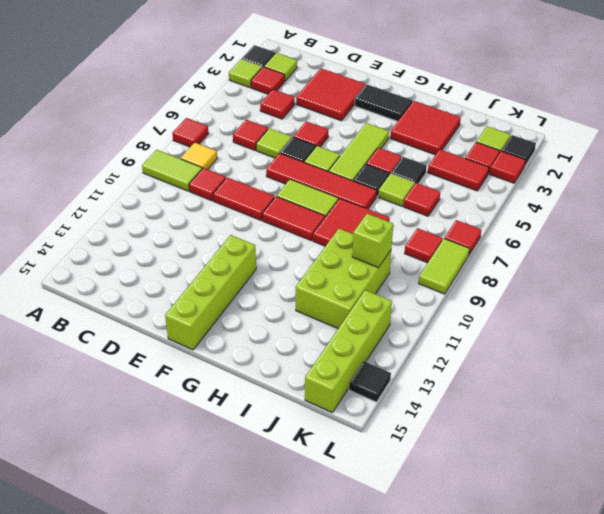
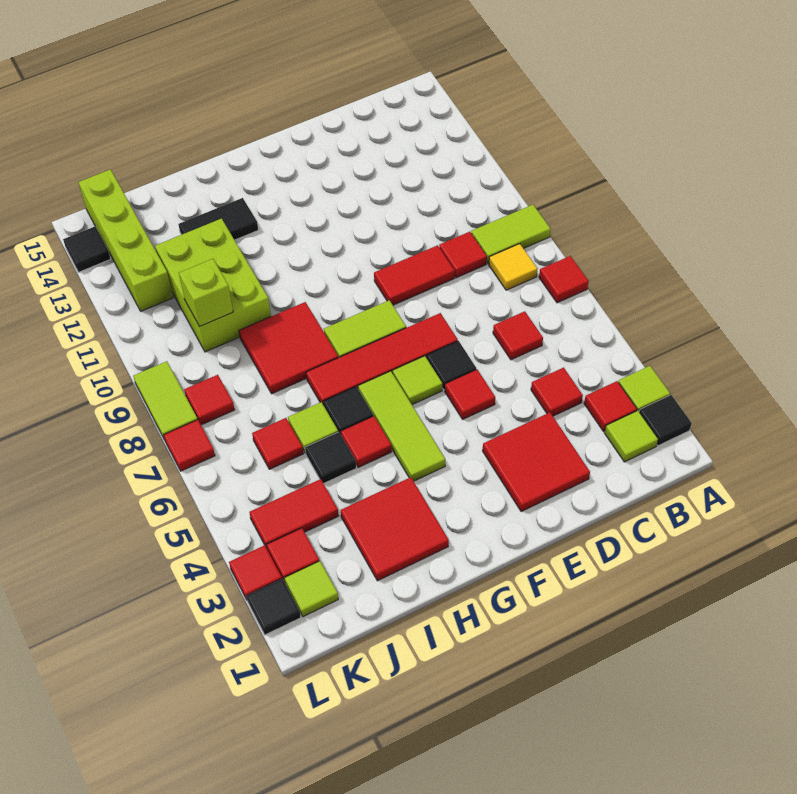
lime 1x1 tile [256,128,292,158] -> none
black 1x2 tile [355,84,412,121] -> black 1x2 tile moved to [178,198,258,240]
red 1x2 tile [262,196,325,241] -> none
lime 1x4 brick [165,235,256,350] -> none

